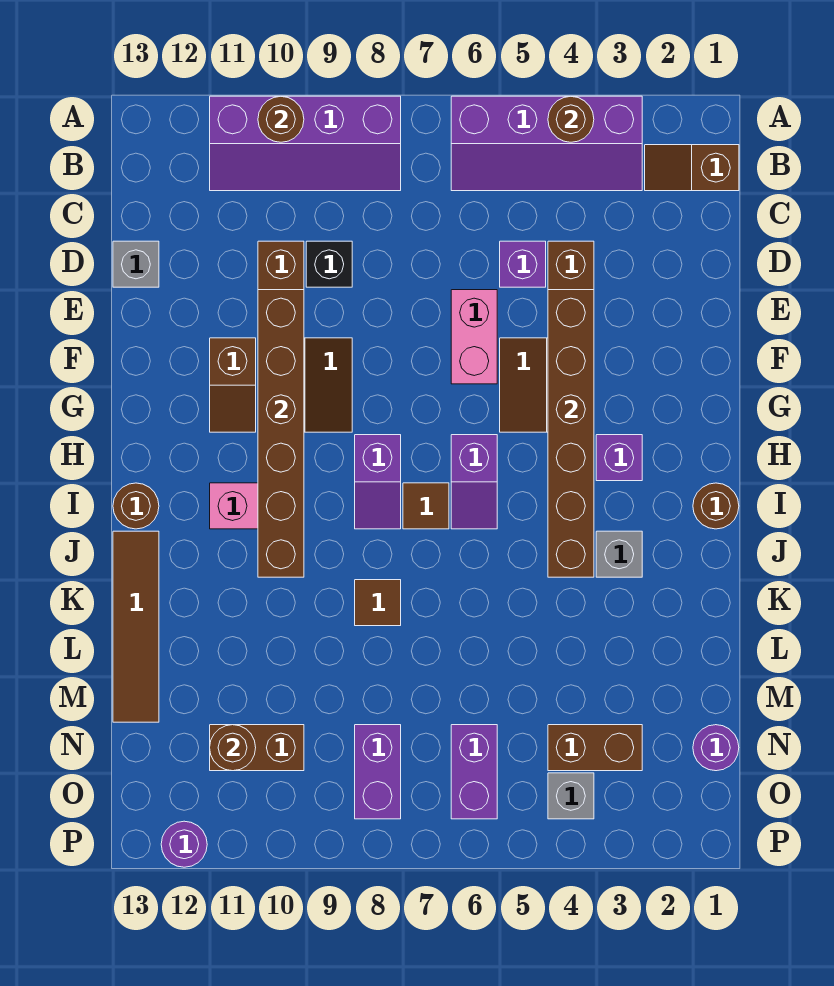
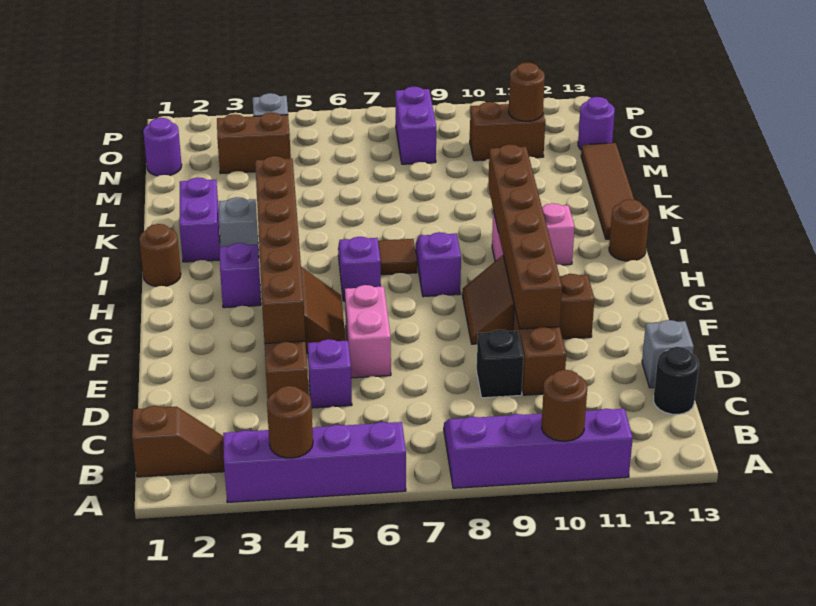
none -> black 1x1 round brick [654,347,699,414]
brown 1x1 tile [355,580,401,626] -> none
purple 1x2 brick [451,725,497,819] -> purple 1x2 brick moved to [179,177,220,262]
purple 1x1 round brick [161,821,207,867] -> purple 1x1 round brick moved to [578,97,615,150]

